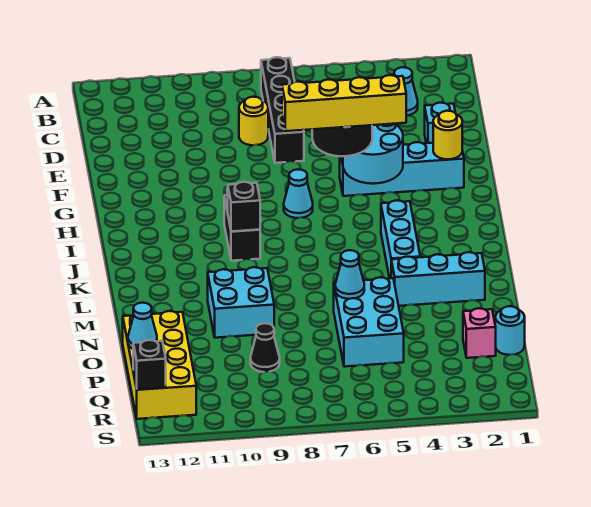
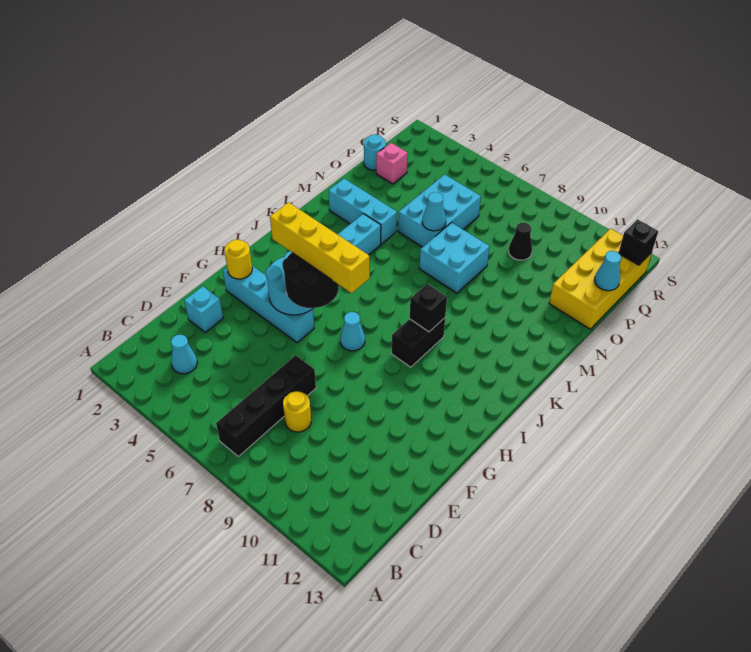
cyan 2x2 brick [208,267,274,338] -> cyan 2x2 brick moved to [419,223,490,293]

